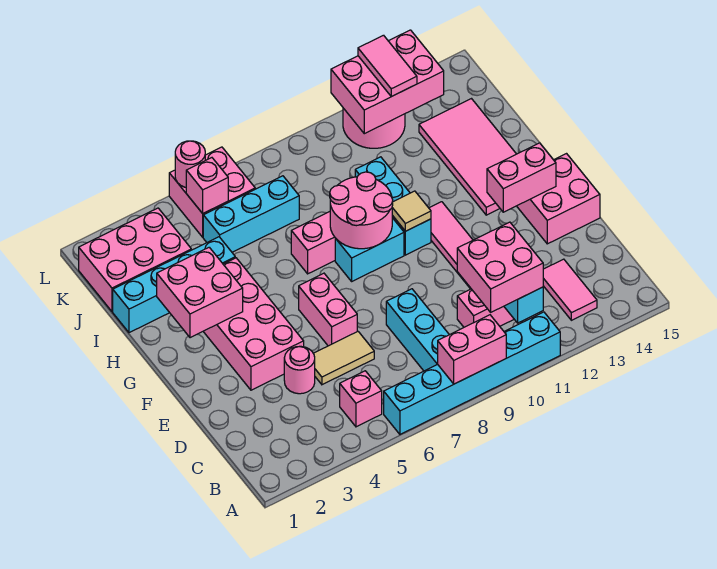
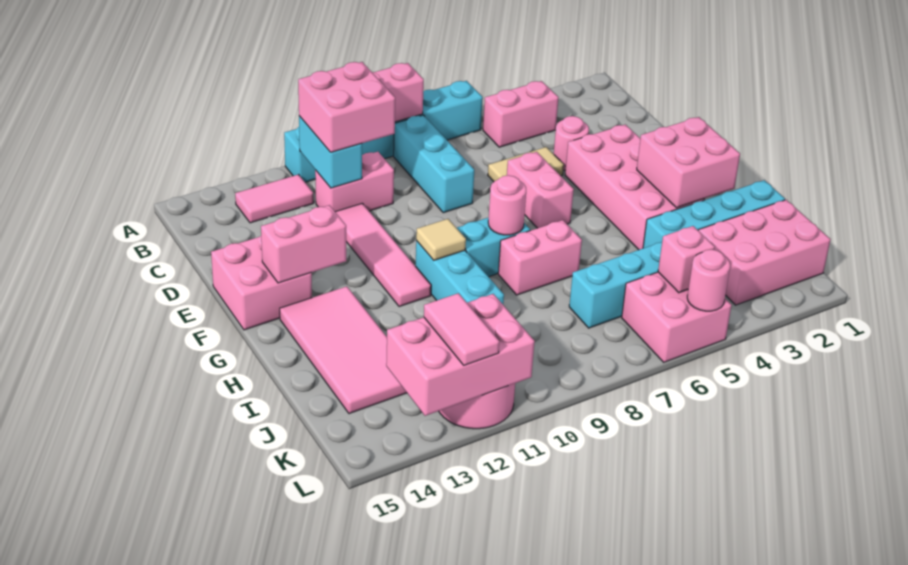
pink 1x1 brick [340,371,382,427] -> pink 1x2 brick [483,81,559,147]
pink 1x2 tile [543,259,597,320] -> pink 1x2 tile turned to [235,175,314,223]
pink 2x2 round brick [330,172,393,249] -> pink 1x1 round brick [488,175,526,235]

